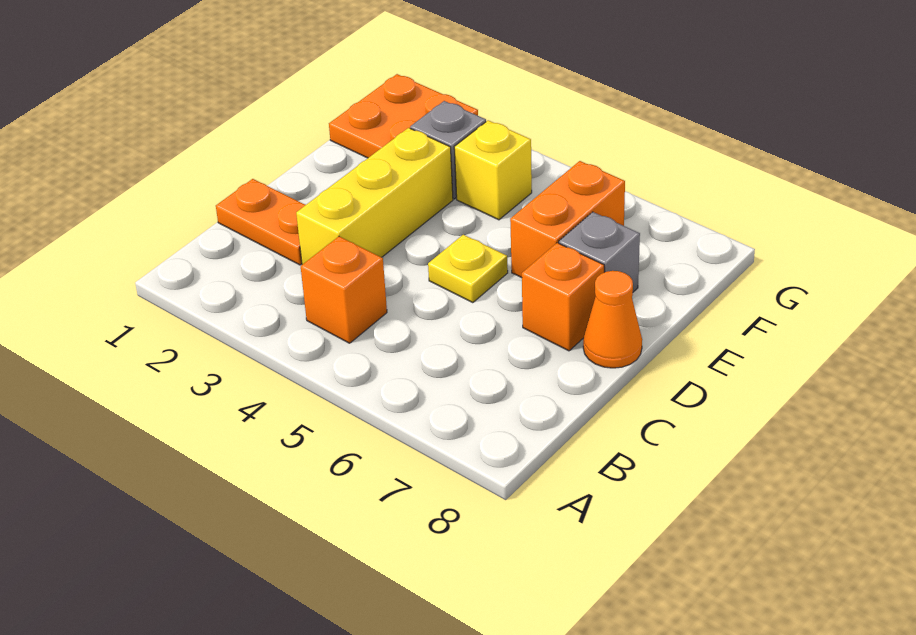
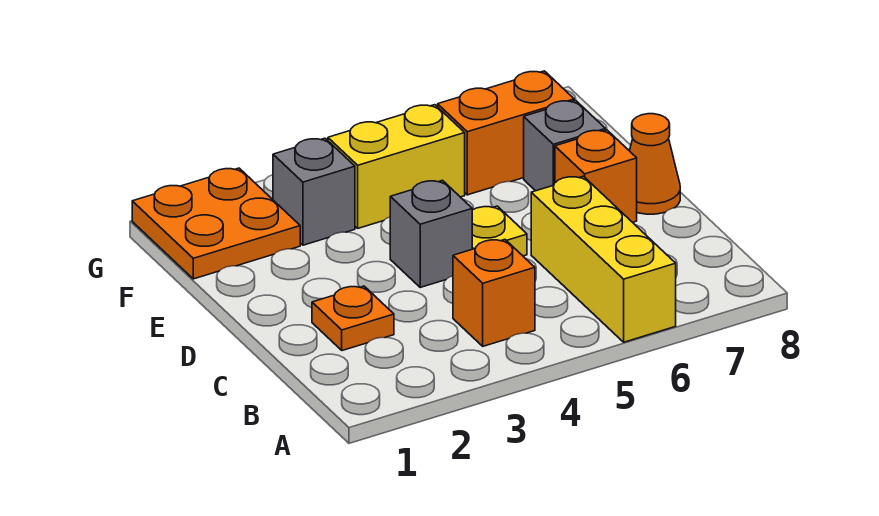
orange 1x2 plate [216,179,305,265] -> orange 1x1 plate [312,286,394,351]
yellow 1x3 brick [296,128,453,265] -> yellow 1x3 brick moved to [531,176,676,342]
none -> grey 1x1 brick [390,180,472,287]
orange 1x2 brick [510,161,625,278] -> orange 1x2 brick turned to [438,71,574,195]
yellow 1x1 brick [454,120,532,220] -> yellow 1x2 brick [328,105,465,228]

